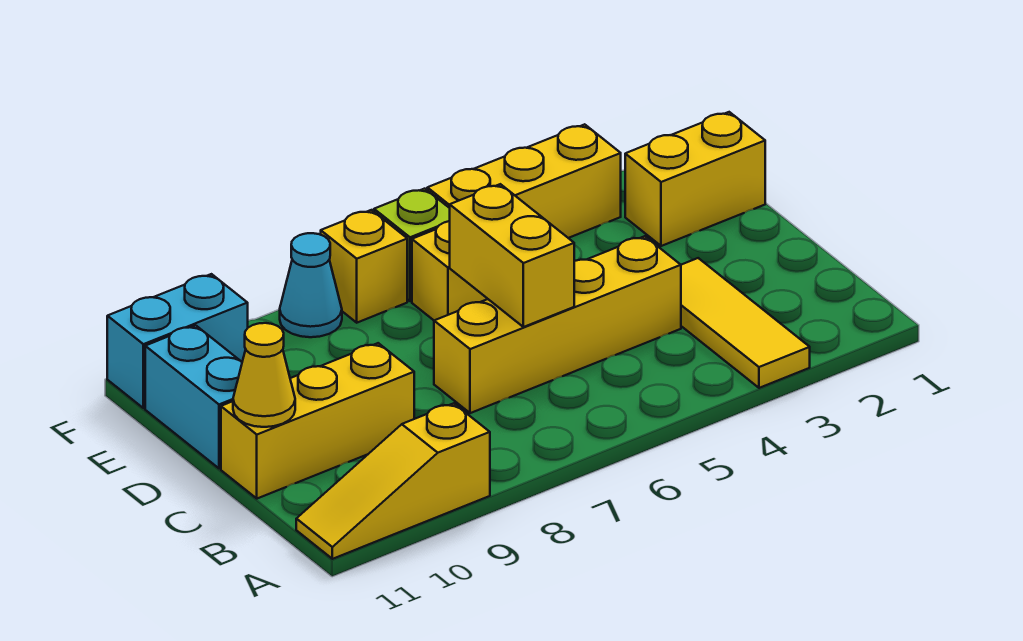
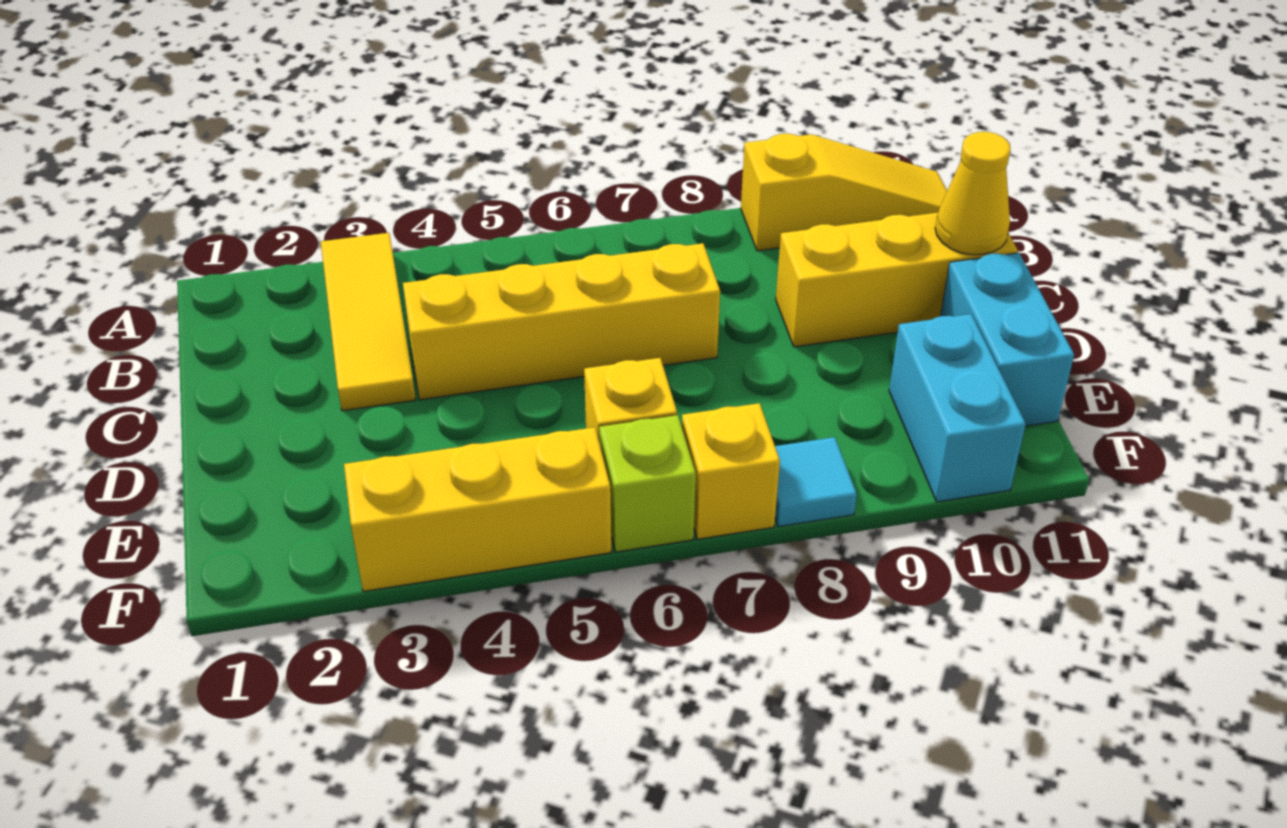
yellow 1x2 brick [450,184,574,327] -> none
yellow 1x2 brick [625,112,765,246] -> none
cyan 1x1 cone [280,233,342,337] -> cyan 1x1 tile [775,437,857,527]
cyan 1x2 brick [107,274,248,408] -> cyan 1x2 brick turned to [889,314,1026,502]

